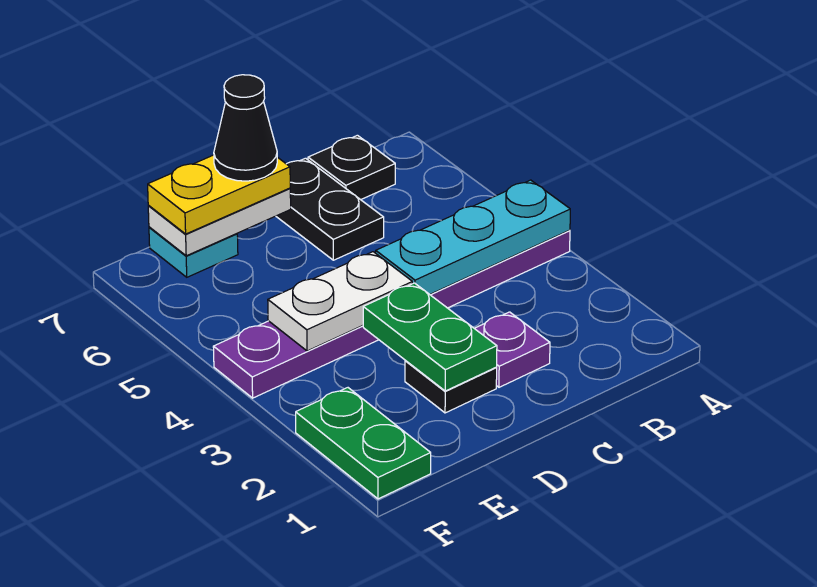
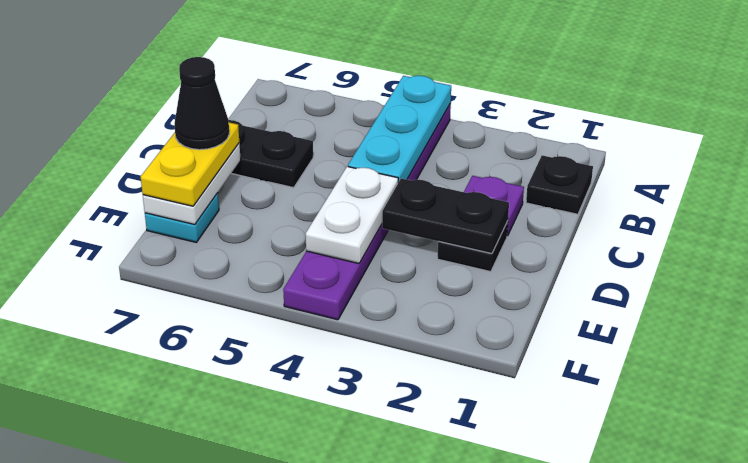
black 1x1 plate [308,135,395,200] -> black 1x1 plate moved to [526,155,593,214]
green 1x2 plate [363,283,497,391] -> black 1x2 plate [382,178,509,254]
green 1x2 plate [296,388,431,499] -> none

